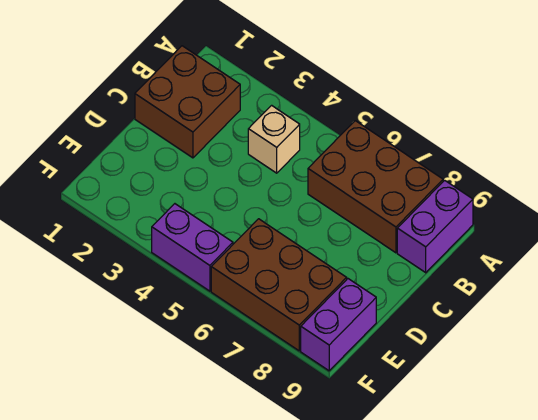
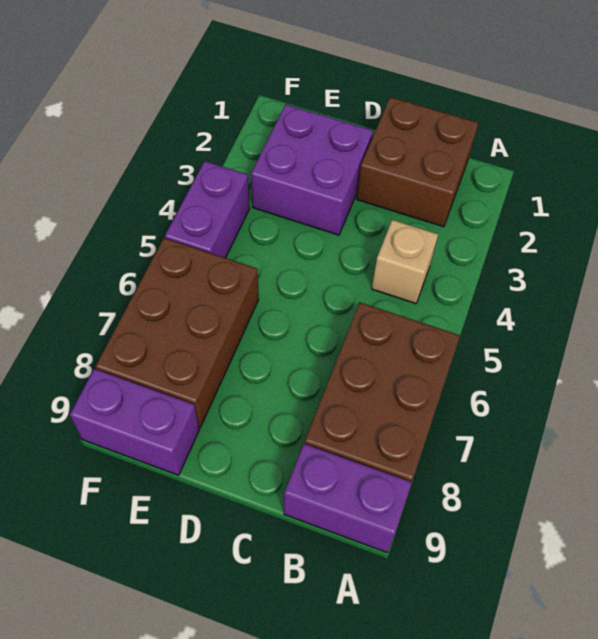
none -> purple 2x2 brick [251,104,373,235]

